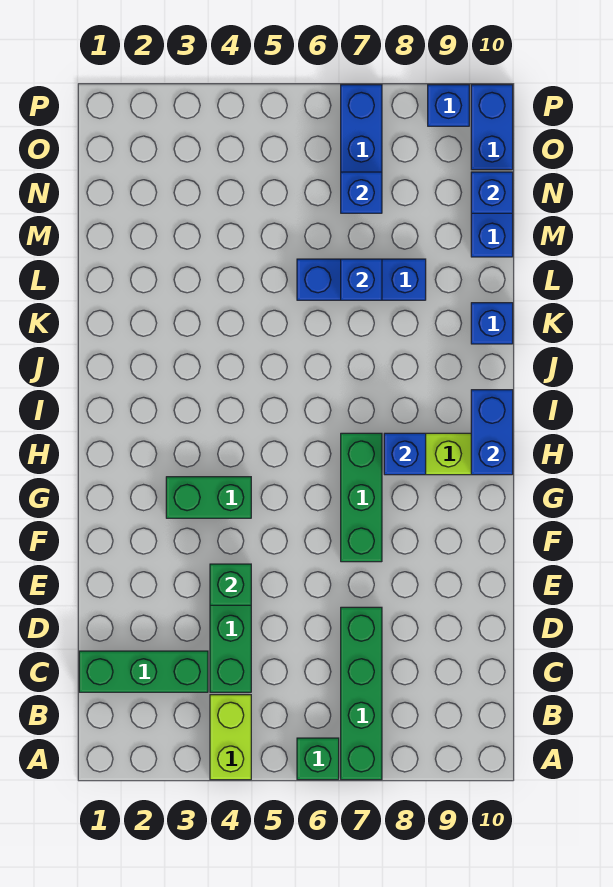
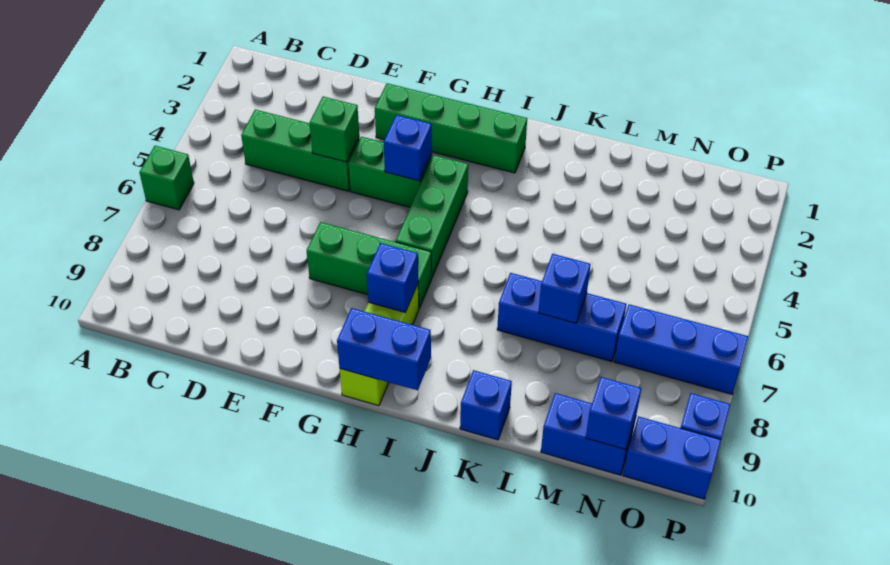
lime 1x2 brick [210,695,251,780] -> none
green 1x4 brick [341,607,382,780] -> green 1x4 brick moved to [375,83,527,173]
green 1x3 brick [79,651,208,692] -> green 1x3 brick moved to [396,155,468,278]
green 1x2 brick [166,477,251,518] -> green 1x2 brick turned to [349,137,432,207]
blue 1x3 brick [297,259,426,300] -> blue 1x3 brick turned to [497,273,626,361]
blue 1x1 brick [341,172,382,213] -> blue 1x1 brick moved to [384,115,432,181]

